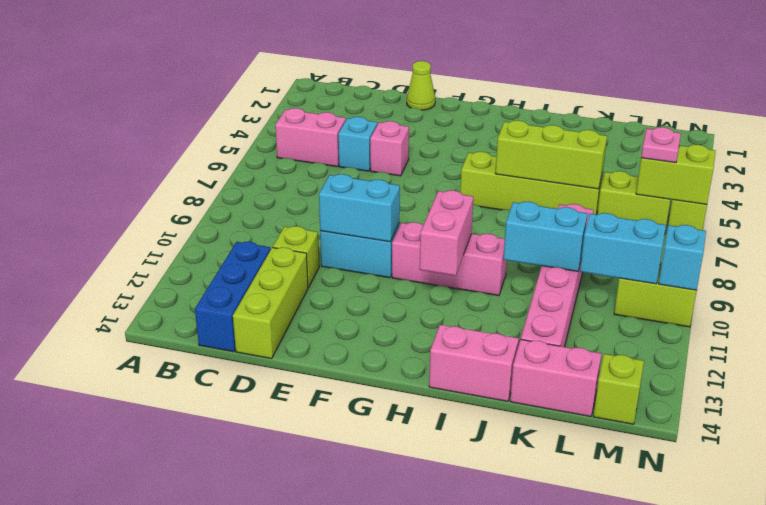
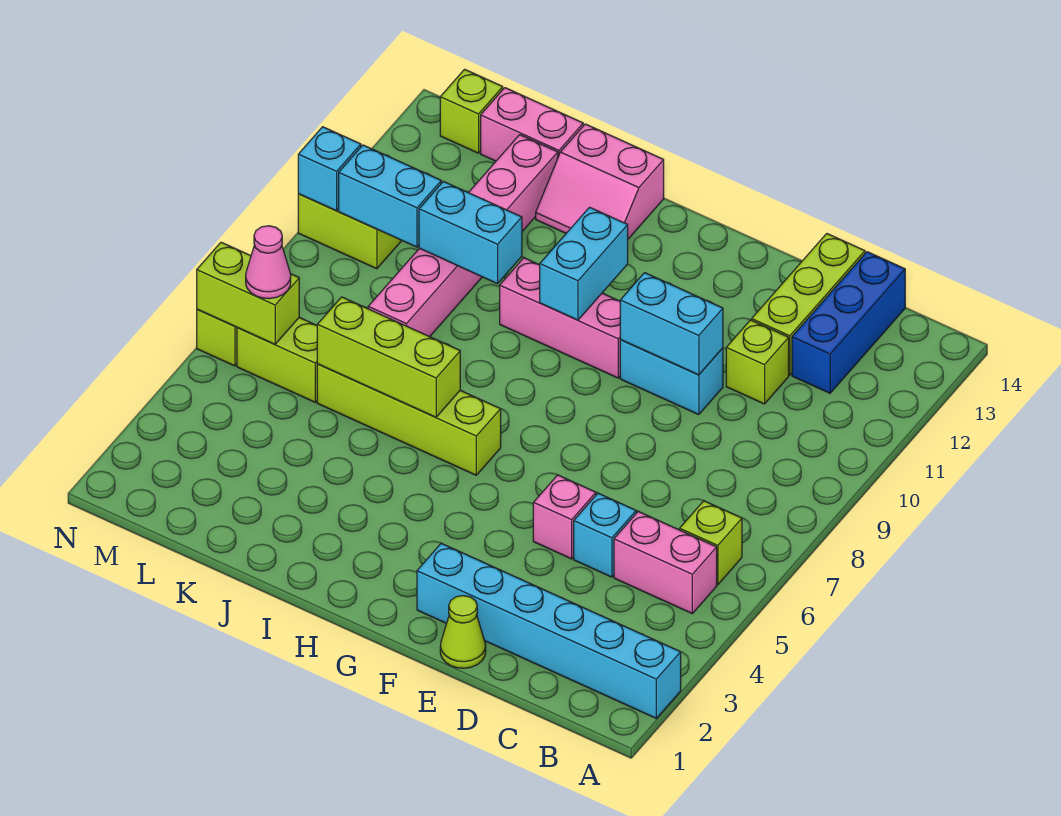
none -> cyan 1x6 brick [417,543,681,718]
none -> lime 1x1 brick [680,501,742,585]
pink 1x2 brick [420,190,473,276] -> cyan 1x2 brick [540,207,628,320]
pink 1x1 plate [641,127,681,163] -> pink 1x1 cone [246,226,291,299]

